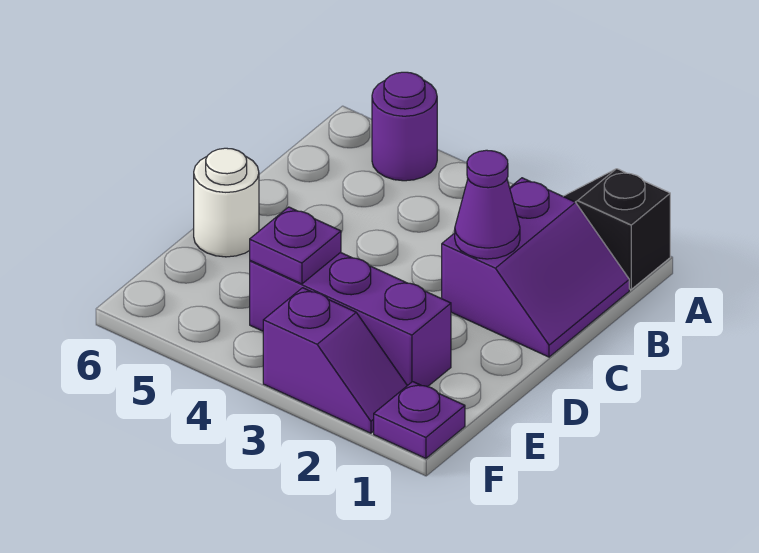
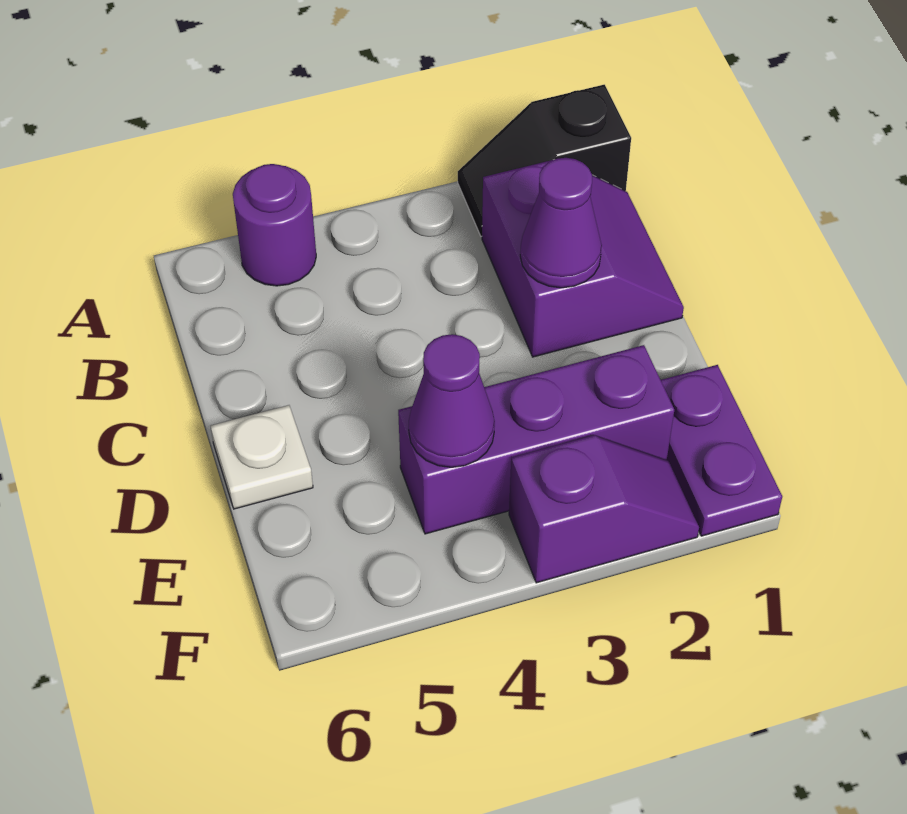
white 1x1 round brick [194,148,259,257] -> white 1x1 plate [211,405,313,509]
purple 1x1 plate [250,207,341,284] -> purple 1x1 cone [409,334,495,467]
purple 1x1 plate [374,382,465,458] -> purple 1x2 plate [661,365,782,536]

